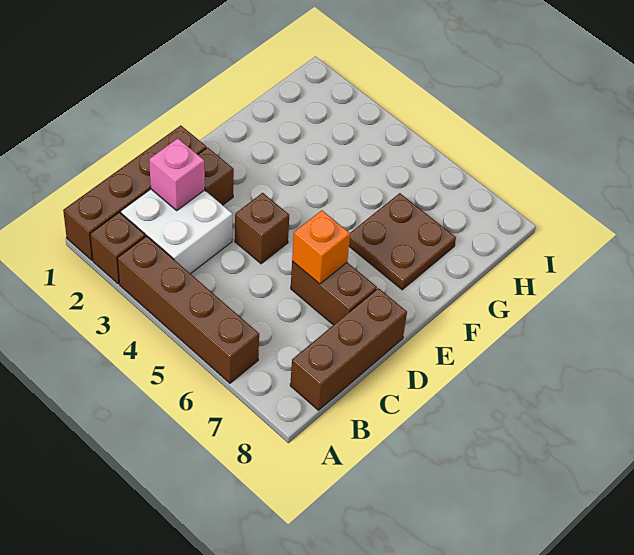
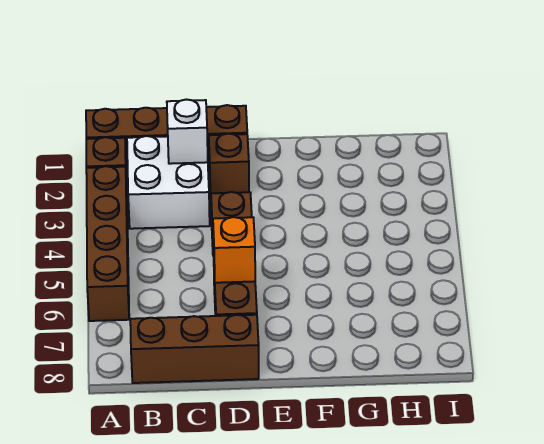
pink 1x1 brick [149,138,205,210] -> white 1x1 brick [167,100,208,164]
brown 2x2 plate [349,193,456,290] -> none

